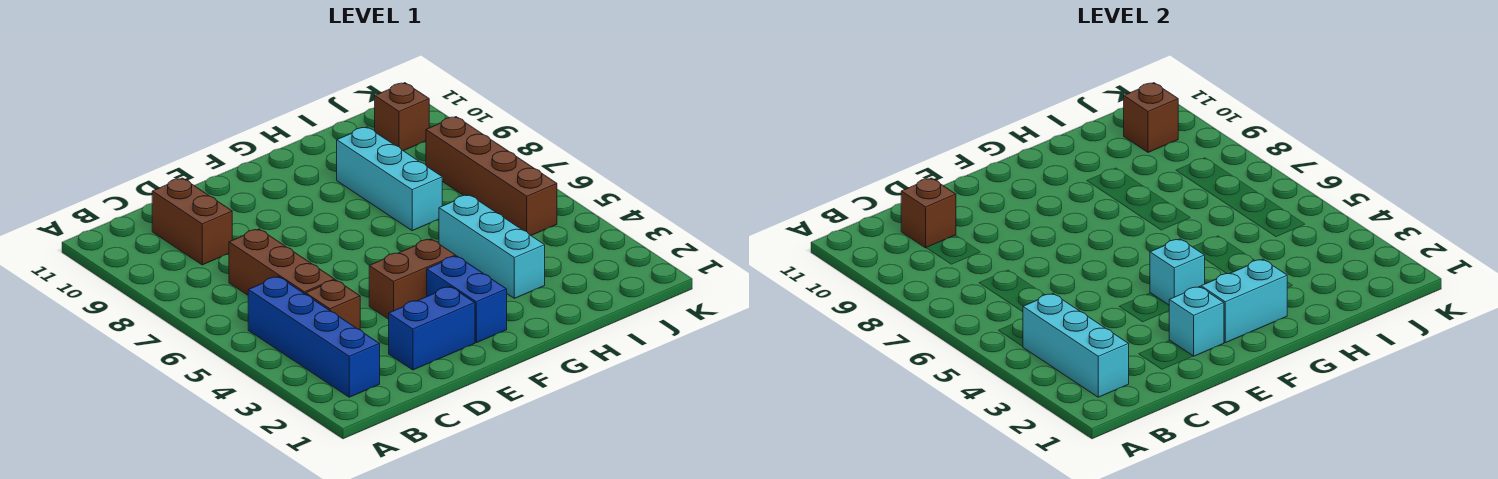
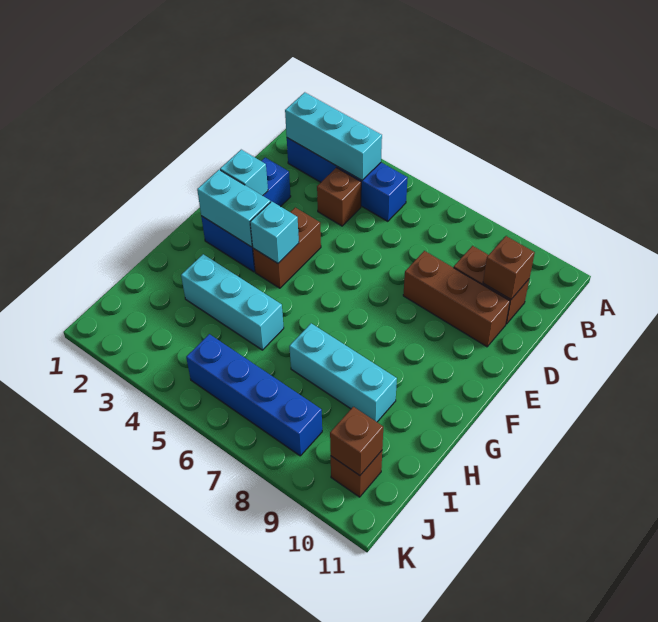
brown 1x3 brick [229,229,335,295] -> brown 1x3 brick moved to [403,251,510,347]
cyan 1x2 brick [1201,259,1287,343] -> cyan 1x2 brick turned to [197,170,270,247]
brown 1x4 brick [426,117,557,235] -> blue 1x4 brick [186,334,322,456]

